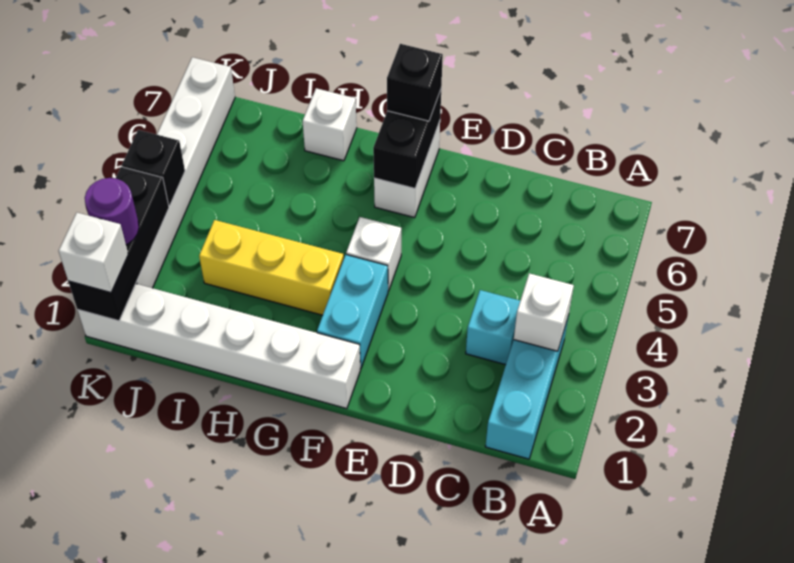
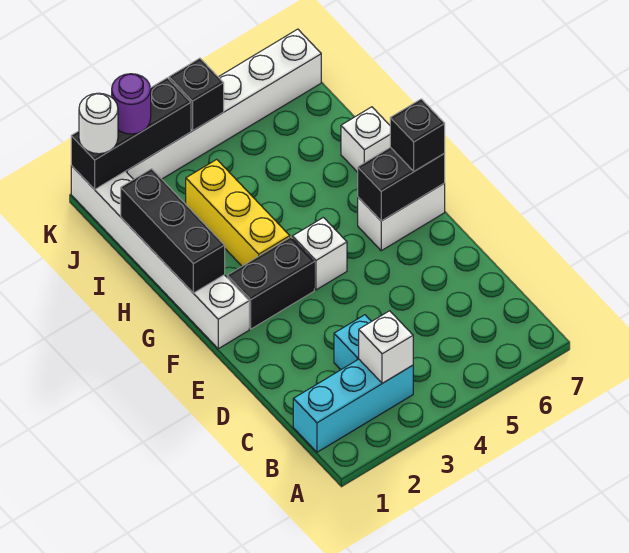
cyan 1x2 brick [317,255,388,368] -> black 1x2 brick [227,237,314,329]
none -> black 1x3 brick [121,169,225,293]
white 1x1 brick [59,213,128,293] -> white 1x1 round brick [79,93,118,154]

